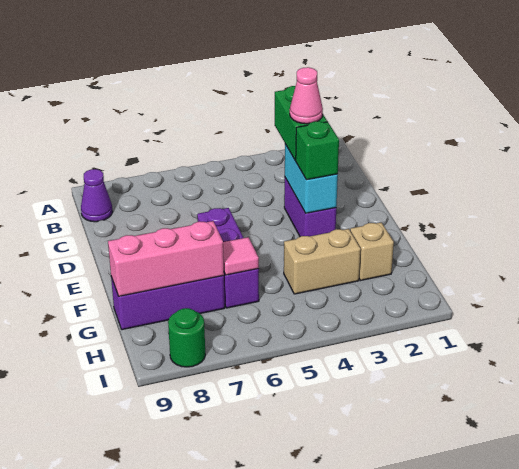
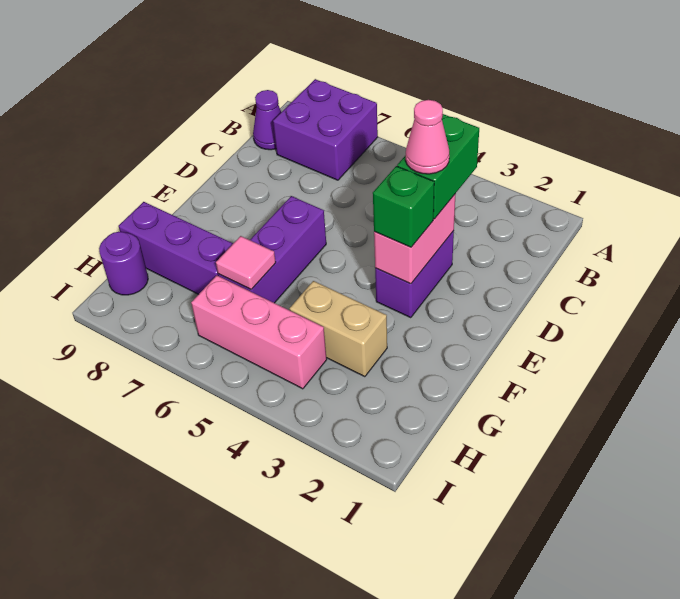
none -> purple 2x2 brick [273,79,378,180]
cyan 1x2 brick [285,144,338,213] -> pink 1x2 brick [374,195,455,284]
tan 1x1 brick [350,222,394,280] -> none
pink 1x3 brick [108,221,224,296] -> pink 1x3 brick moved to [191,275,327,389]
none -> purple 1x1 round brick [99,232,148,295]
green 1x1 round brick [168,308,205,367] -> none

